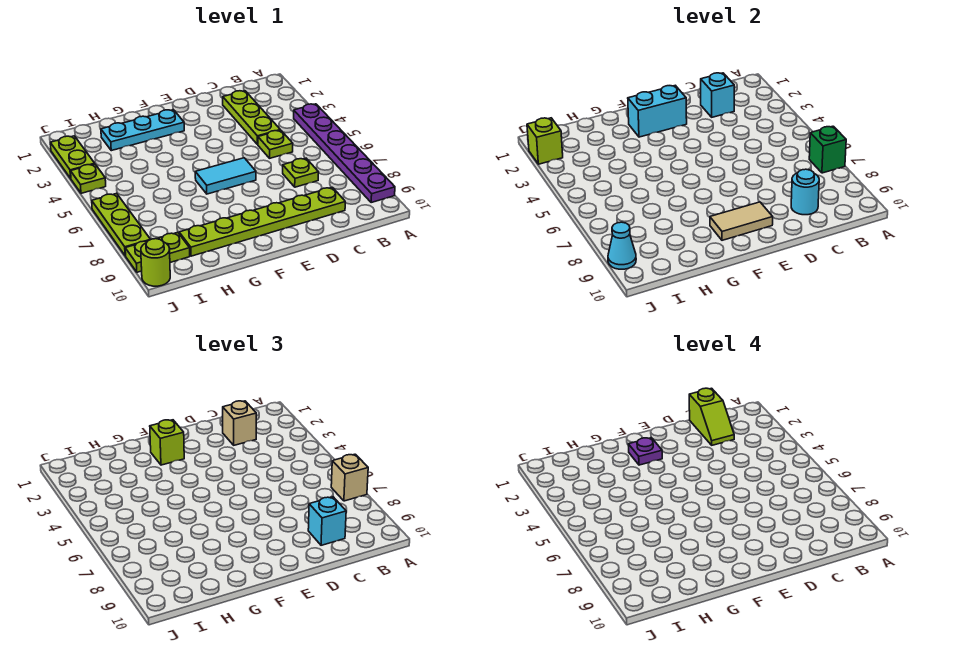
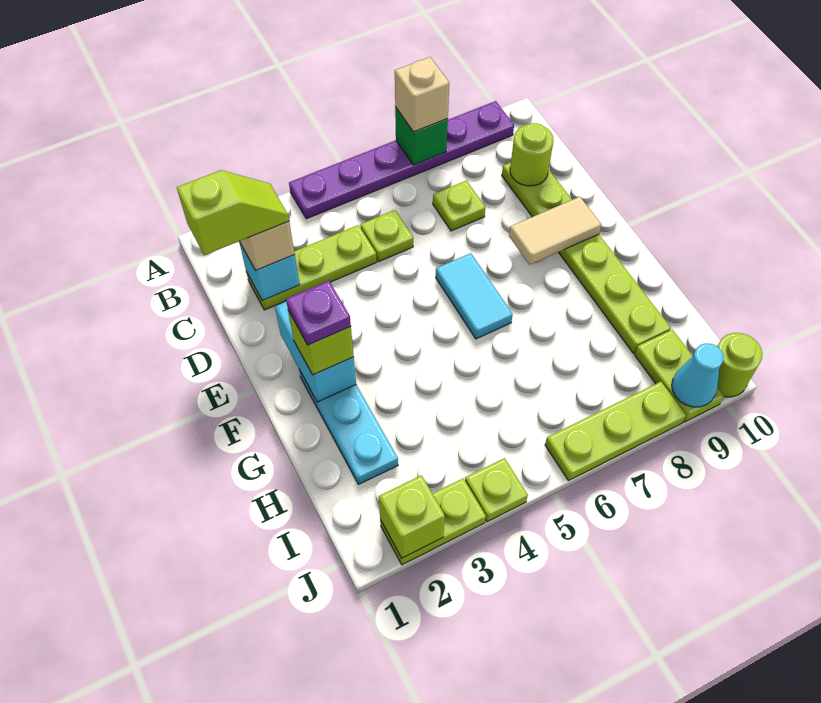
cyan 1x1 round brick [791,169,819,215] -> lime 1x1 round brick [510,123,554,186]
cyan 1x1 brick [308,497,346,545] -> none
tan 1x2 tile [710,202,773,240] -> tan 1x2 tile turned to [509,197,601,265]

